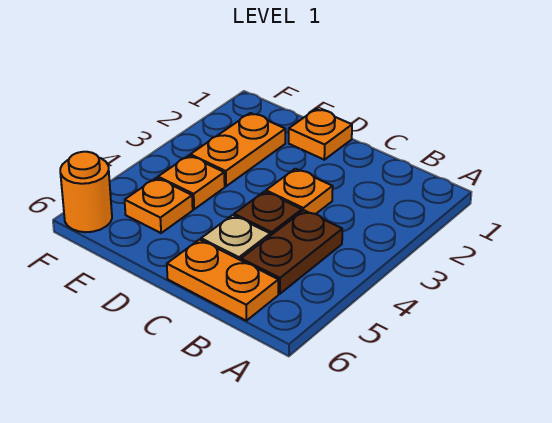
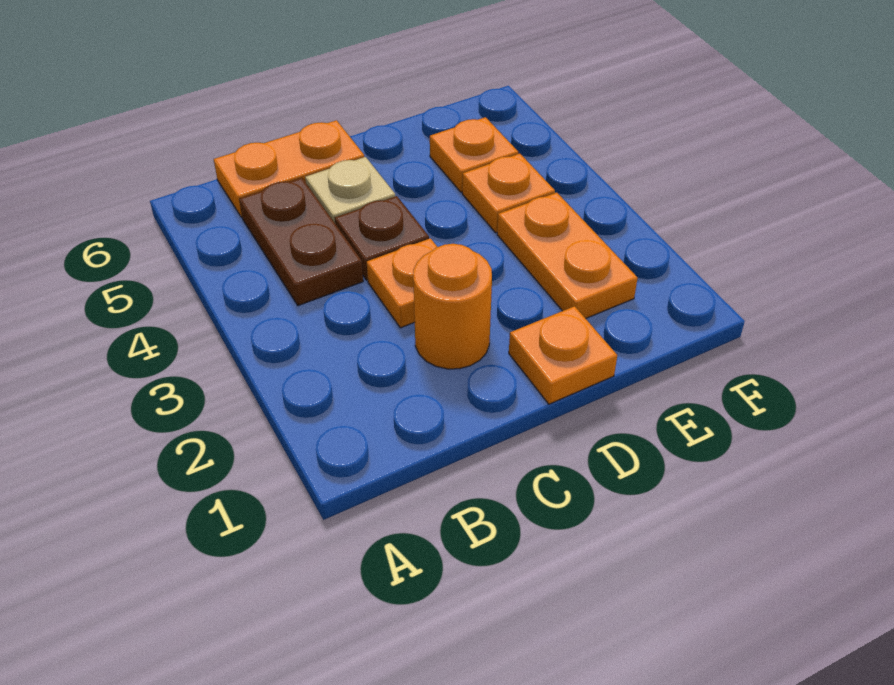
orange 1x1 round brick [60,152,112,232] -> orange 1x1 round brick moved to [413,244,492,369]

